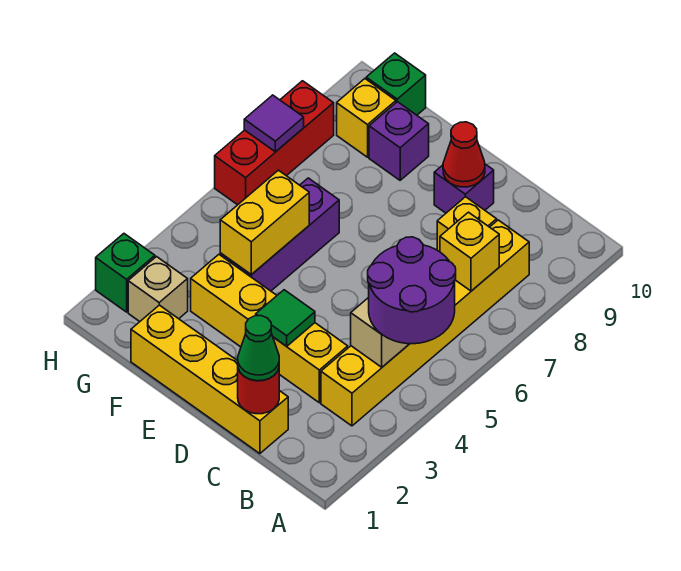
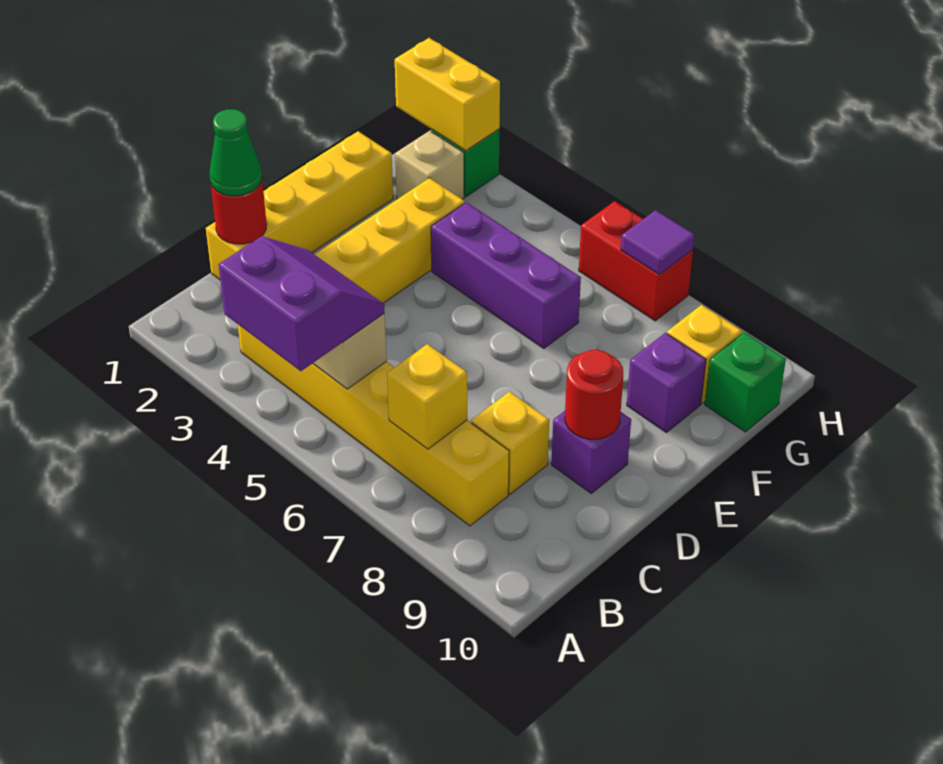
purple 2x2 round brick [368,237,456,344] -> purple 2x2 slope [219,236,384,371]
green 1x1 tile [256,290,315,346] -> none
red 1x1 cone [443,122,485,187] -> red 1x1 round brick [565,350,623,439]
yellow 1x2 brick [220,170,309,275] -> yellow 1x2 brick moved to [395,38,500,151]
red 1x3 brick [215,81,334,205] -> red 1x2 brick [579,201,693,321]

